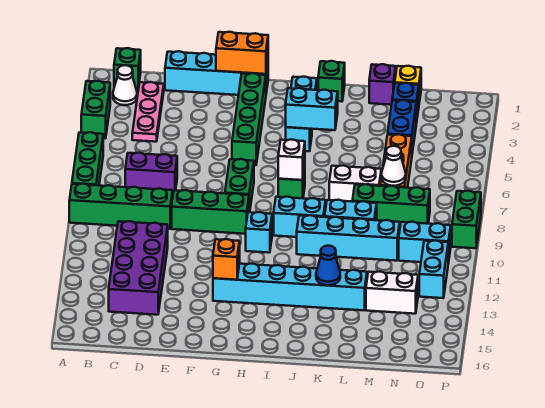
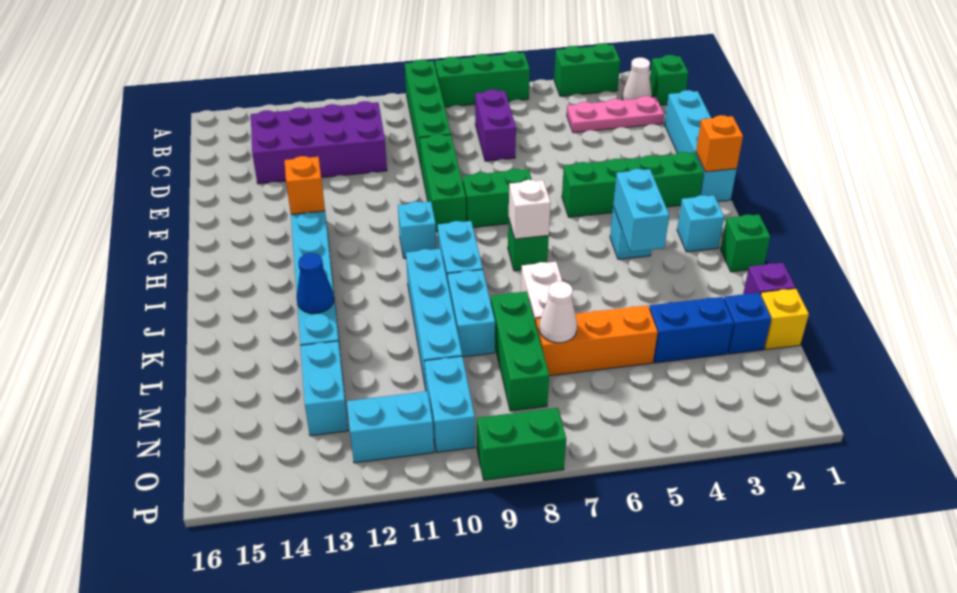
orange 1x2 brick [216,32,268,74] -> orange 1x1 brick [696,115,743,172]
white 1x2 brick [366,272,418,314] -> cyan 1x2 brick [300,341,348,436]

